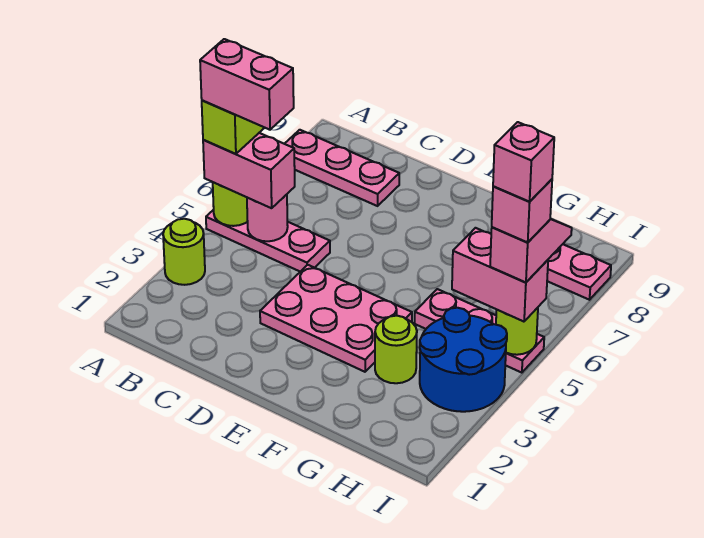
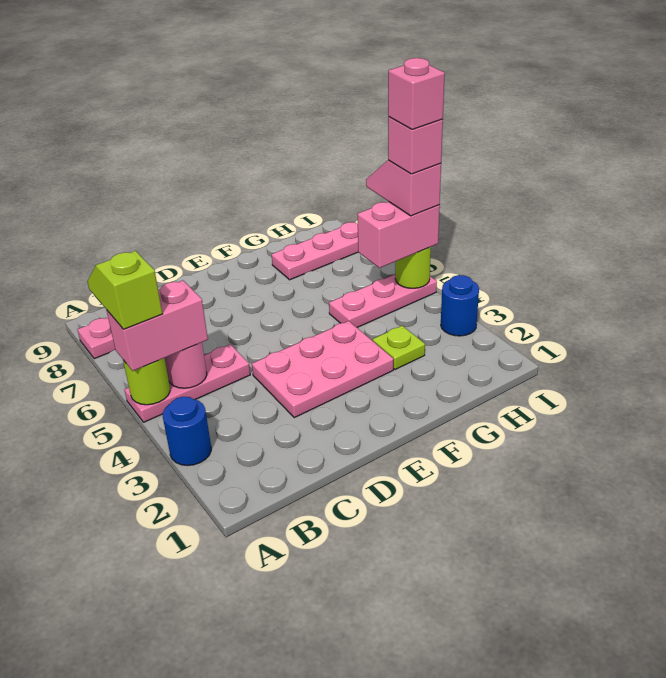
lime 1x1 round brick [163,219,205,285] -> blue 1x1 round brick [163,397,211,466]
pink 1x2 brick [200,39,294,130] -> none
lime 1x1 round brick [375,316,417,383] -> lime 1x1 plate [373,326,425,370]
blue 2x2 round brick [420,308,507,412] -> blue 1x1 round brick [441,275,479,336]

